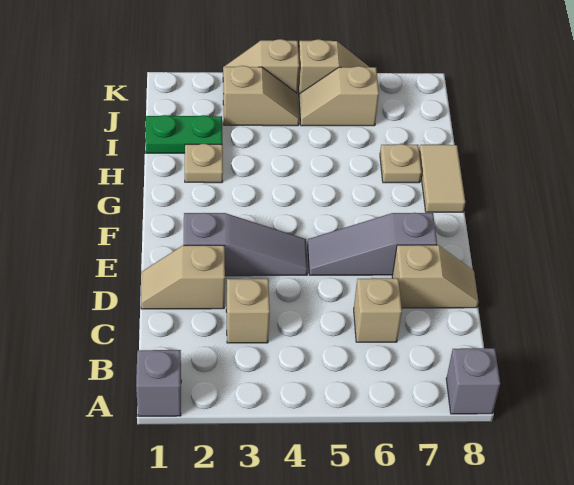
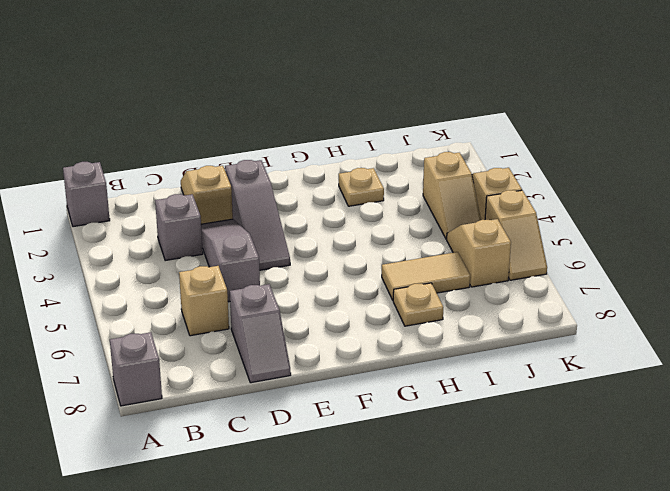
tan 1x1 brick [226,279,270,343] -> grey 1x1 brick [155,194,203,261]
tan 1x2 slope [392,245,478,308] -> grey 1x2 slope [230,284,291,383]
grey 1x3 slope [308,213,437,275] -> grey 1x3 slope moved to [201,219,260,302]
tan 1x2 tile [419,145,465,212] -> tan 1x2 tile moved to [382,252,470,300]
green 1x2 plate [145,115,222,153] -> none

